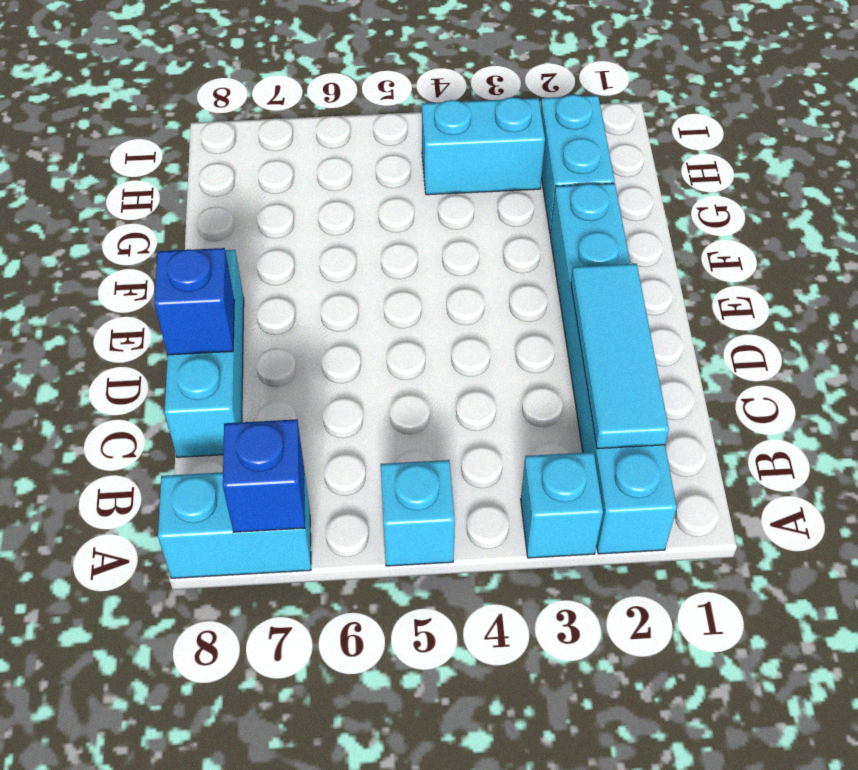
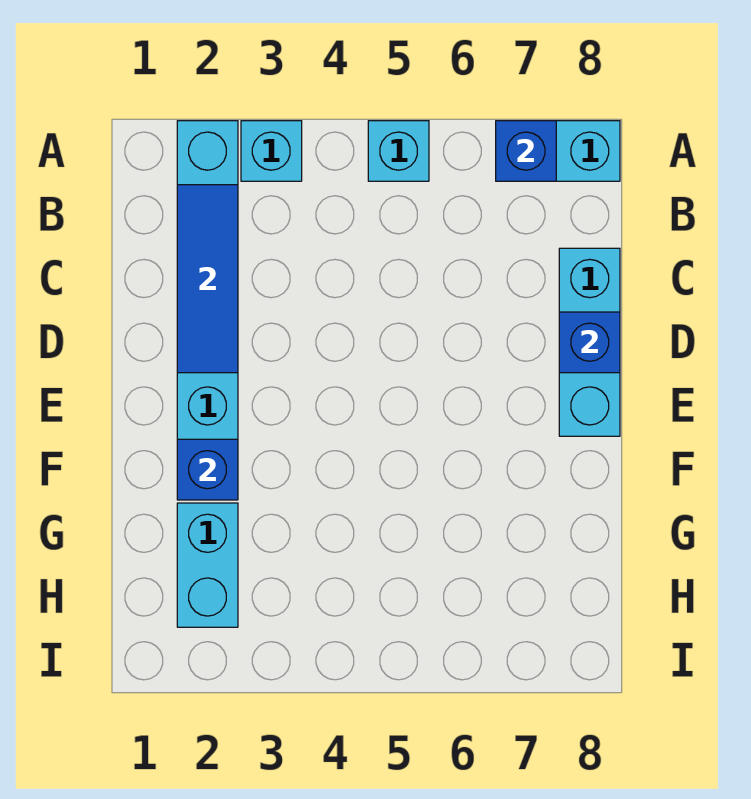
cyan 1x3 tile [571,264,669,449] -> blue 1x3 tile [177,185,238,373]
none -> blue 1x1 brick [177,439,238,500]
cyan 1x2 brick [422,97,545,195] -> none

